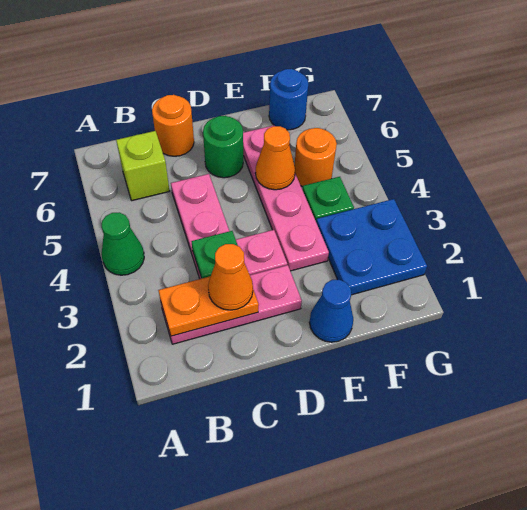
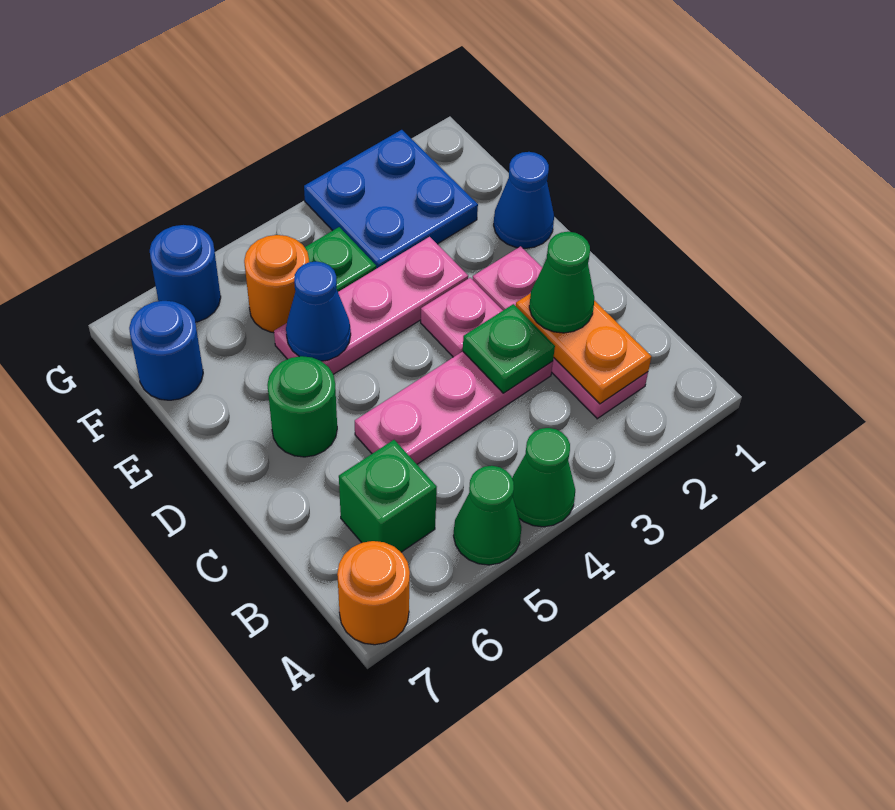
none -> green 1x1 cone [454,466,521,565]
lime 1x1 brick [116,131,169,201] -> green 1x1 brick [339,440,437,552]
orange 1x1 cone [208,244,253,310] -> green 1x1 cone [529,232,594,333]
orange 1x1 round brick [152,95,194,156] -> orange 1x1 round brick moved to [337,541,410,645]
pink 1x4 plate [243,125,329,271] -> pink 1x3 plate [274,237,468,374]
orange 1x1 cone [255,126,295,190] -> blue 1x1 cone [286,261,351,361]
none -> blue 1x1 round brick [150,225,221,322]

